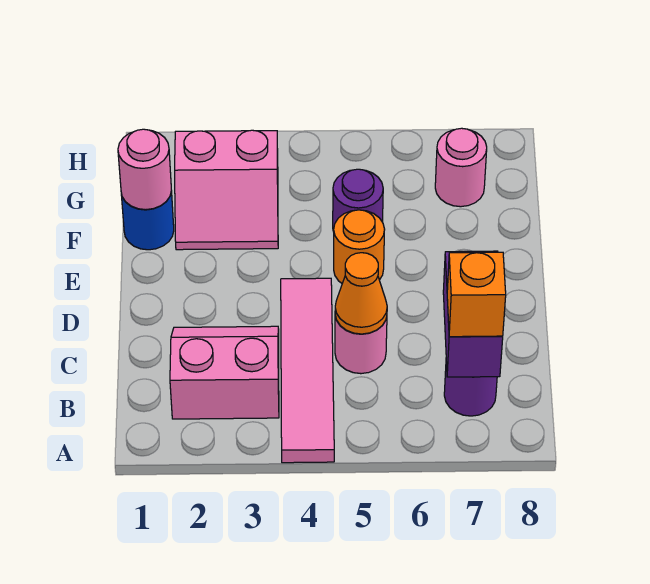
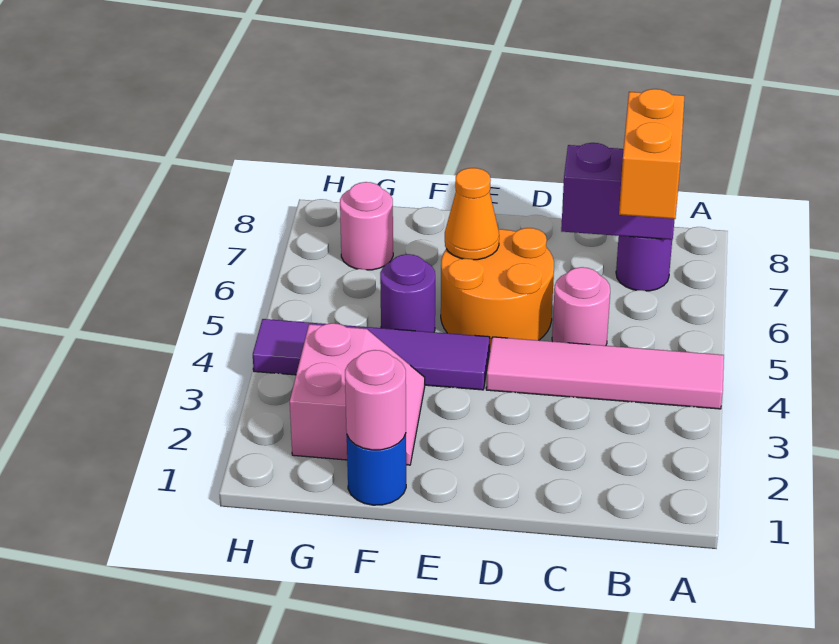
pink 2x2 slope [170,326,279,419] -> none
orange 1x1 brick [447,252,506,337] -> orange 1x2 brick [619,89,684,219]
orange 1x1 cone [335,253,387,334] -> orange 1x1 cone moved to [445,168,499,260]
none -> purple 1x4 tile [253,319,490,390]
orange 1x1 round brick [334,210,385,283] -> orange 2x2 round brick [441,228,554,352]

